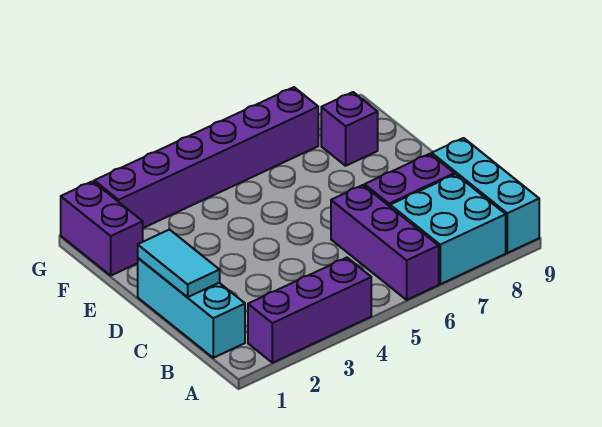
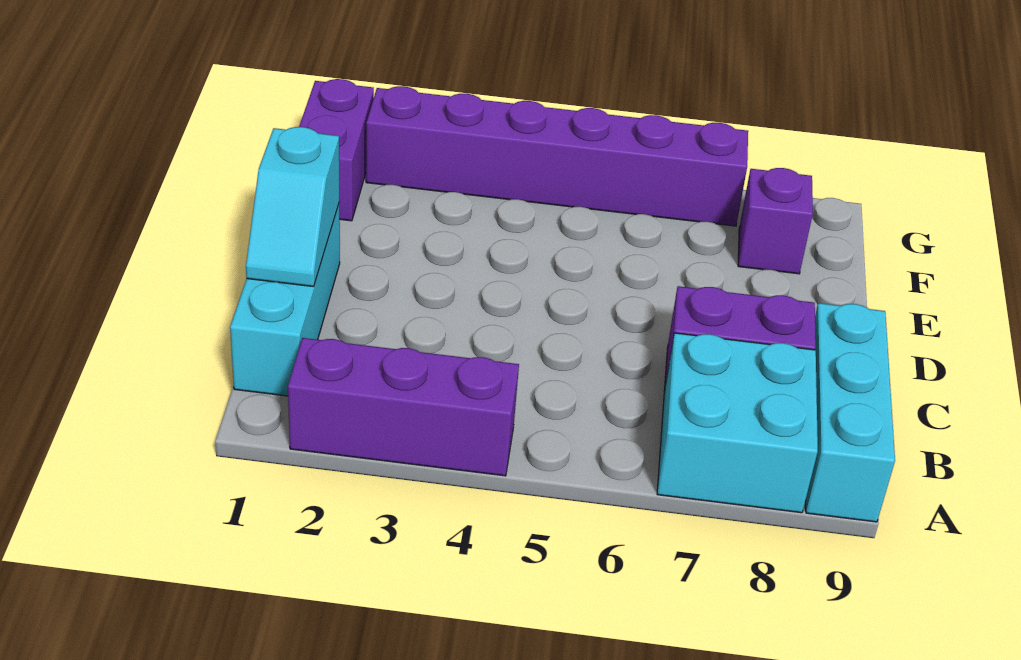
purple 1x3 brick [331,185,439,300] -> none
cyan 1x2 tile [138,229,220,297] -> cyan 1x2 slope [246,127,339,287]

